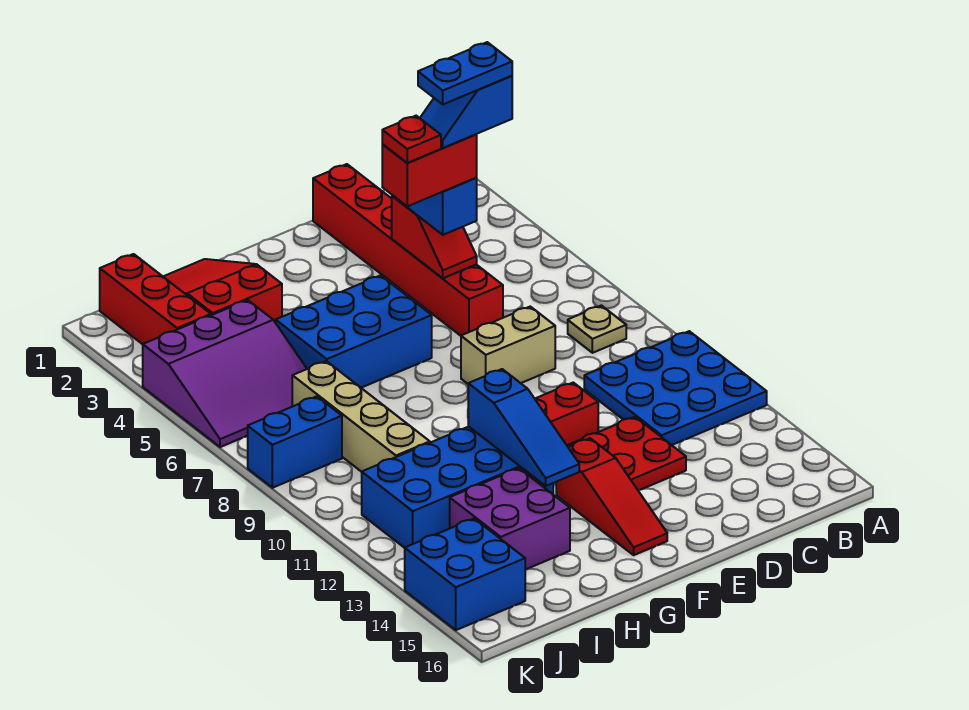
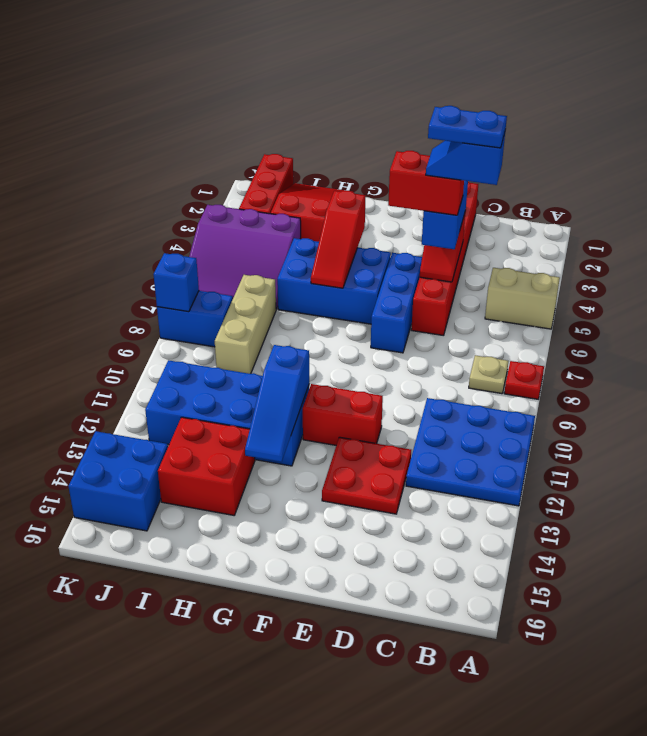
tan 1x2 brick [461,307,555,384] -> tan 1x2 brick moved to [485,268,560,329]
none -> blue 1x3 brick [371,253,422,353]
red 1x1 plate [382,116,441,163] -> red 1x1 plate moved to [504,361,544,399]
red 1x3 slope [556,438,667,555] -> red 1x3 slope moved to [311,191,366,288]
purple 2x2 brick [450,468,570,570] -> red 2x2 brick [158,417,255,515]
tan 1x4 brick [292,361,430,472] -> tan 1x3 brick [215,275,276,374]
none -> blue 1x1 brick [153,253,199,312]

